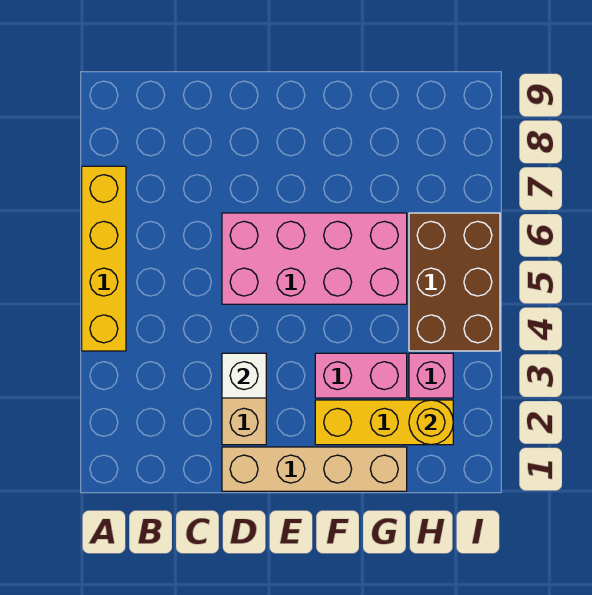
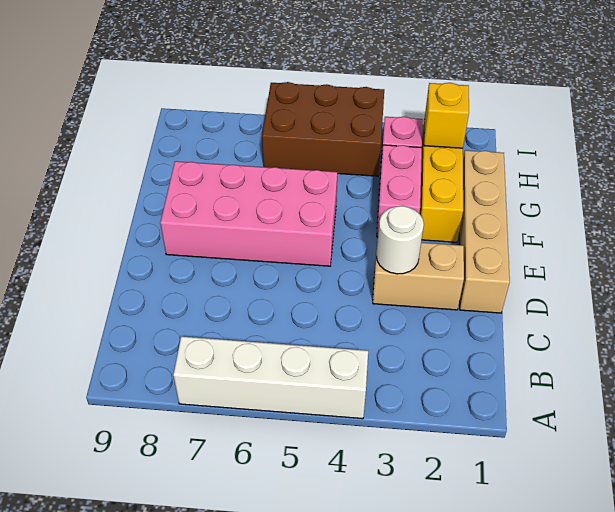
yellow 1x4 brick [82,166,126,351] -> white 1x4 brick [173,336,368,419]
white 1x1 brick [222,353,266,398] -> white 1x1 round brick [376,206,424,274]
pink 2x4 brick [222,213,407,304] -> pink 2x4 brick turned to [160,161,338,266]
yellow 1x1 round brick [409,400,453,445] -> yellow 1x1 brick [424,83,469,148]

